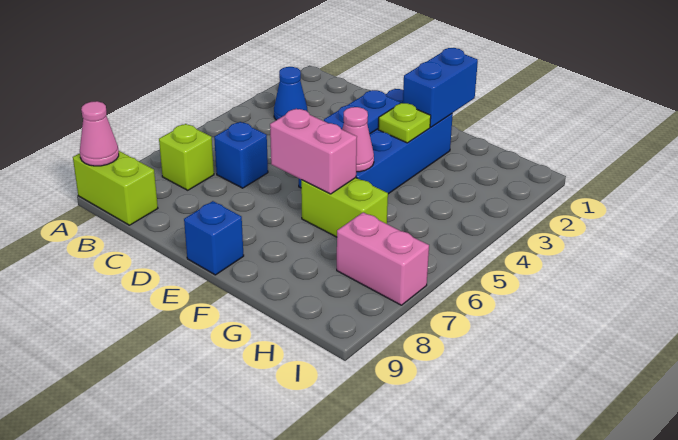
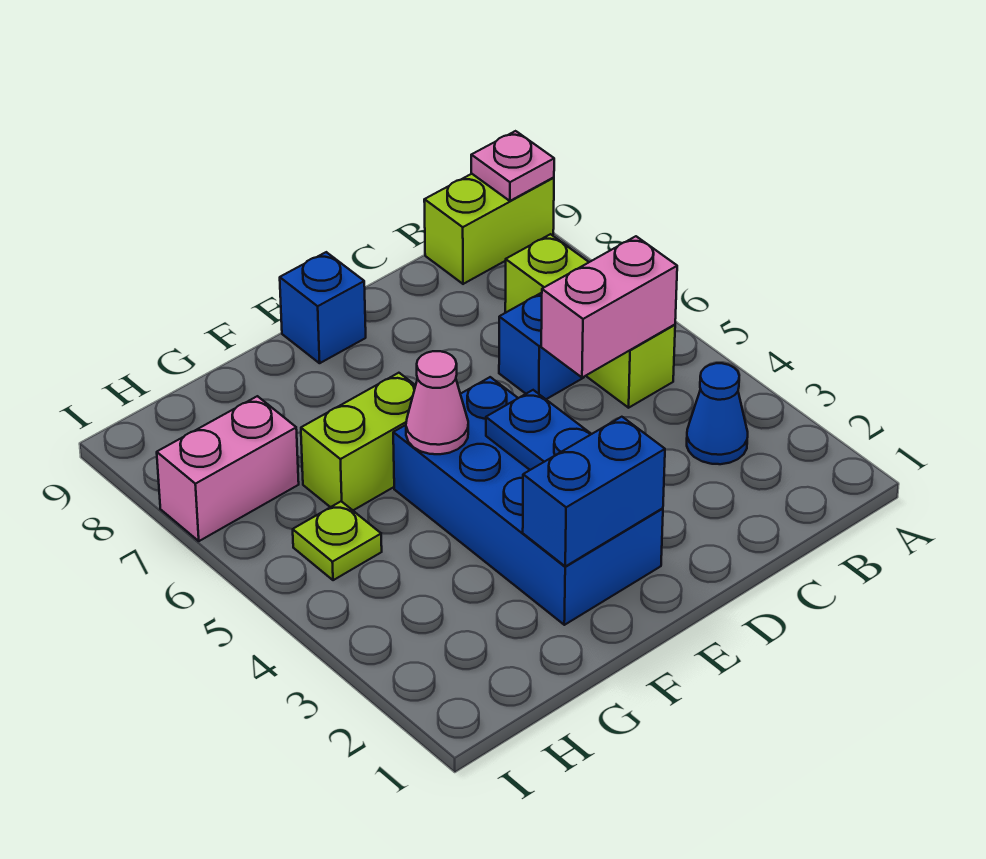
pink 1x1 cone [80,101,119,166] -> pink 1x1 plate [471,131,554,201]
lime 1x1 brick [159,124,214,190] -> lime 1x3 brick [505,234,675,408]
pink 1x2 brick [270,109,357,194] -> pink 1x2 brick moved to [541,236,677,378]
blue 1x2 brick [403,48,478,127] -> blue 1x2 brick turned to [523,417,665,566]
lime 1x1 plate [378,103,431,143] -> lime 1x1 plate moved to [293,501,382,580]

